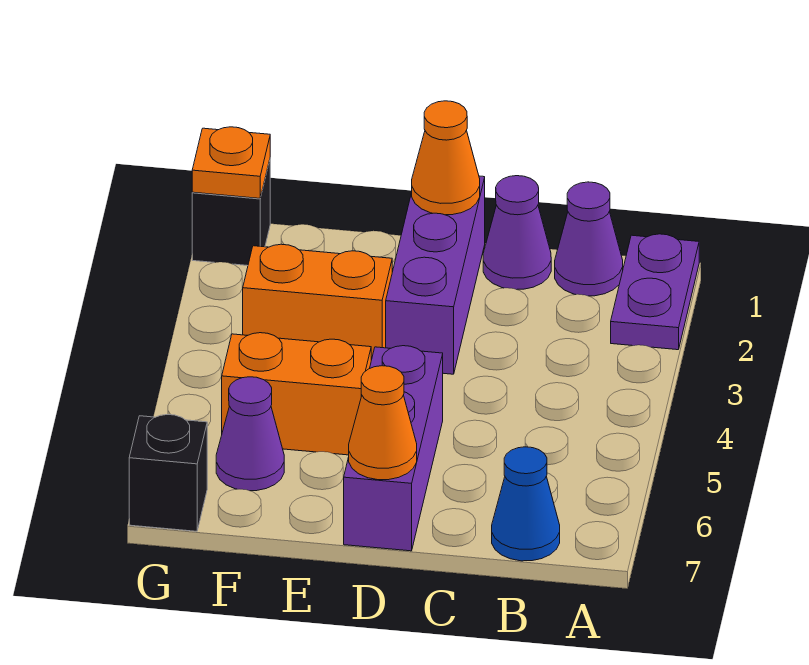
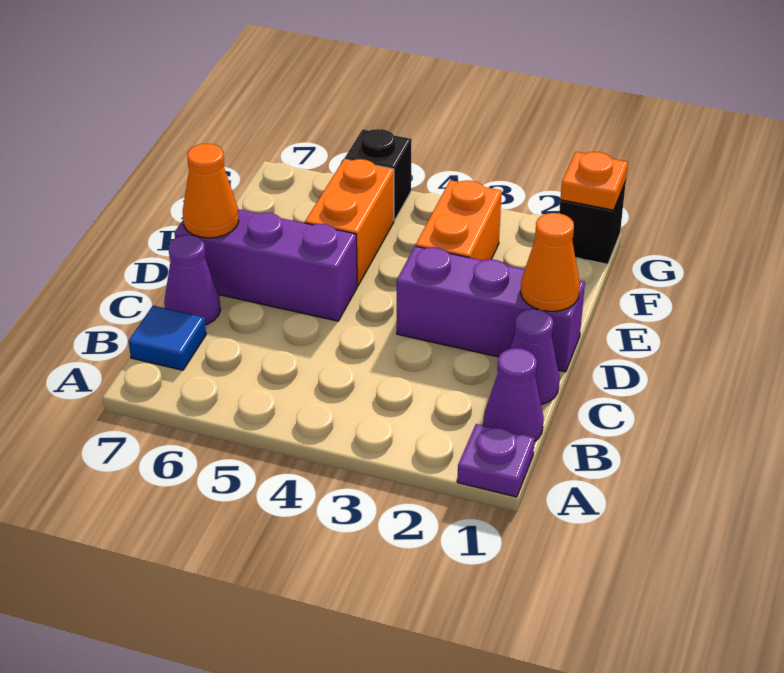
purple 1x2 plate [611,234,699,350] -> purple 1x1 plate [457,424,535,497]
blue 1x1 cone [492,447,560,561] -> blue 1x1 tile [129,306,206,370]
purple 1x1 cone [216,377,284,491] -> purple 1x1 cone moved to [164,235,220,325]
black 1x1 brick [129,415,207,531] -> black 1x1 brick moved to [345,129,412,220]

